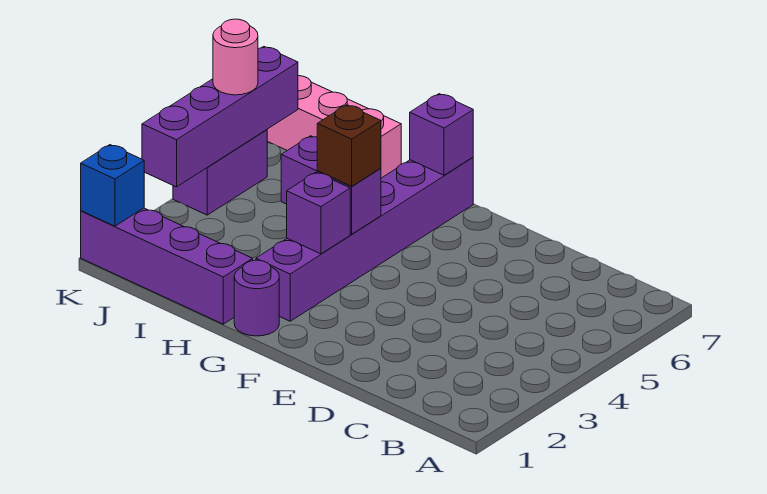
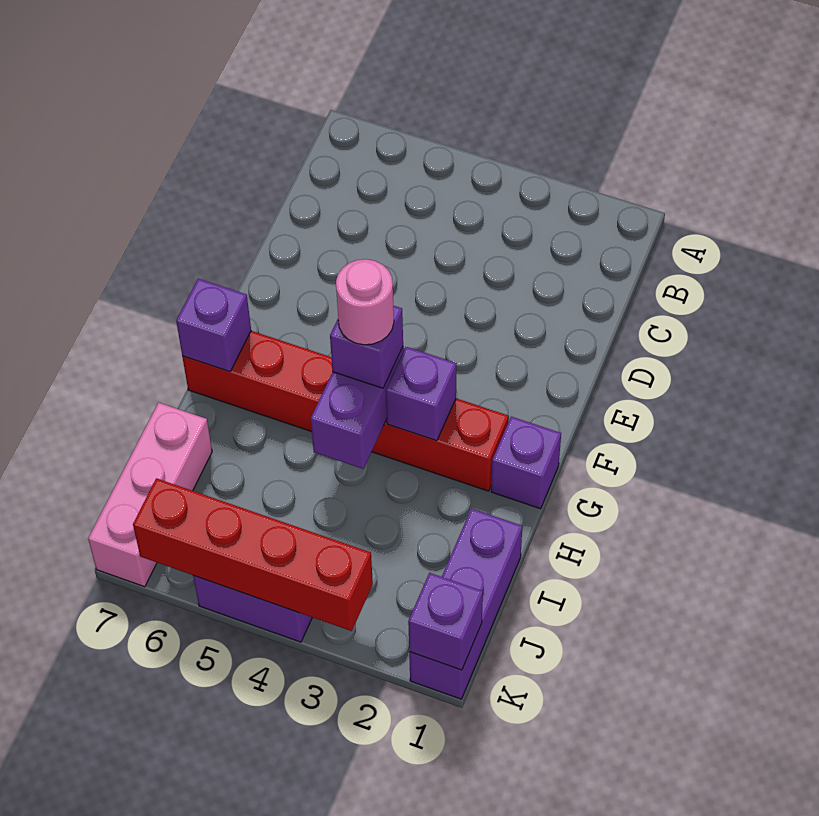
purple 1x1 round brick [234,260,279,336] -> purple 1x1 brick [491,417,561,509]
purple 1x6 brick [256,157,473,321] -> red 1x6 brick [182,331,508,491]
brown 1x1 brick [317,105,381,186] -> purple 1x1 brick [330,306,403,388]
purple 1x4 brick [81,208,253,324] -> purple 1x3 brick [409,509,522,699]
blue 1x1 brick [81,145,144,226] -> purple 1x1 brick [408,573,483,670]
purple 1x4 brick [142,46,298,187] -> red 1x4 brick [133,478,373,631]
pink 1x1 round brick [213,19,258,95] -> pink 1x1 round brick moved to [336,259,394,345]

